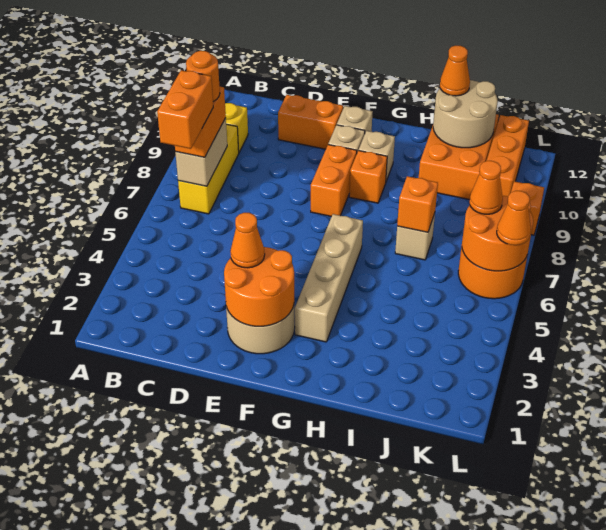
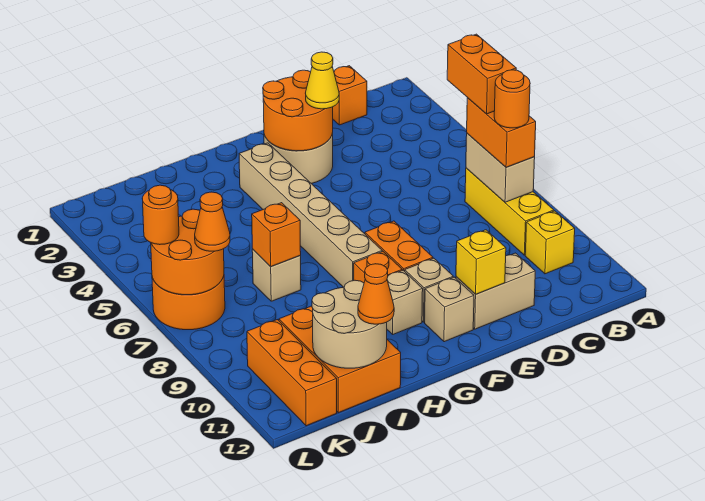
orange 1x2 brick [278,95,343,149] -> tan 1x2 brick [456,253,535,329]
orange 1x1 cone [230,213,265,268] -> yellow 1x1 cone [306,52,339,109]
none -> yellow 1x1 brick [456,230,506,294]
tan 1x4 brick [295,214,363,342] -> tan 1x6 brick [239,143,382,287]
orange 1x1 cone [497,191,531,245] -> orange 1x1 round brick [142,185,179,245]
orange 1x1 brick [511,181,544,235] -> orange 1x1 brick moved to [333,66,367,125]

